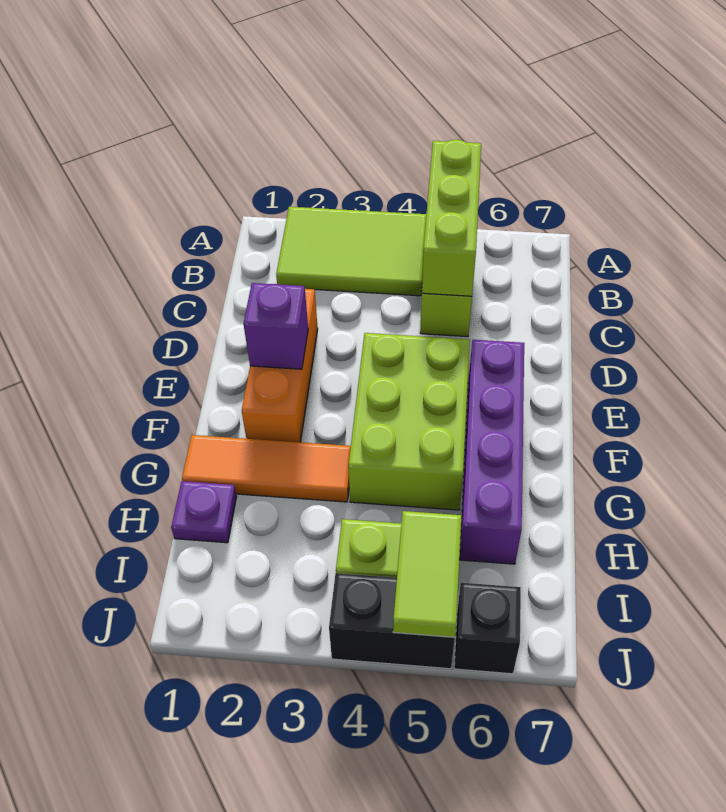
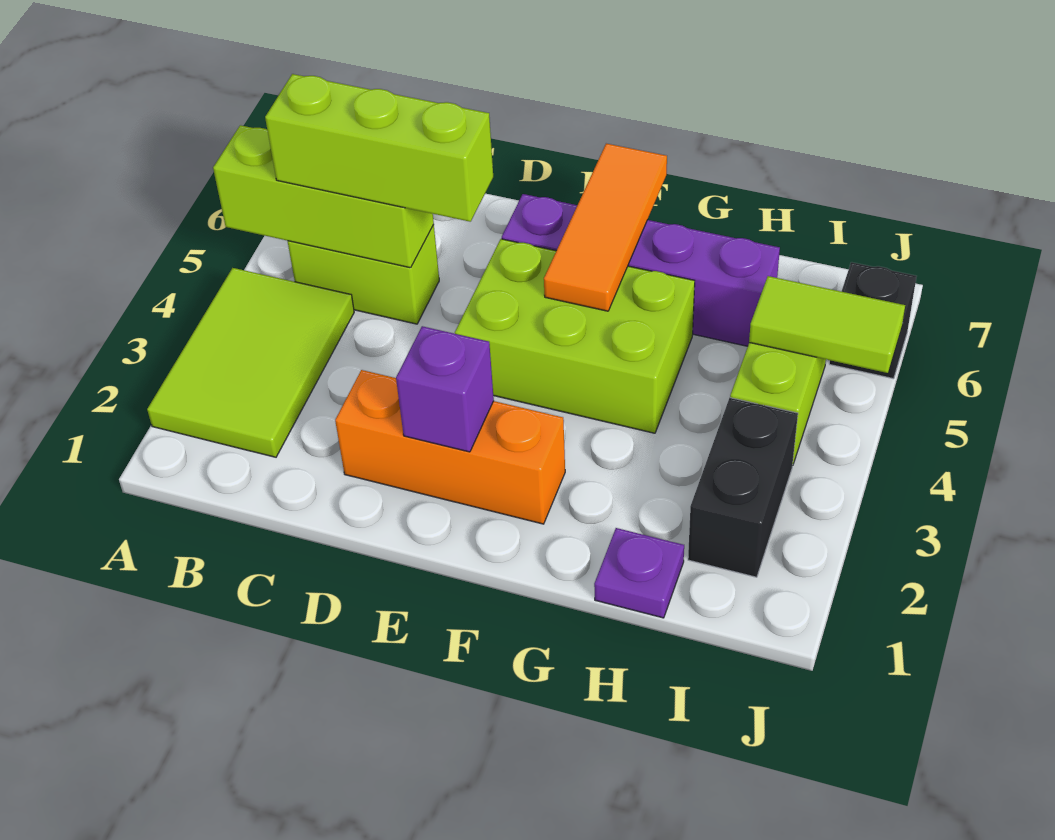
none -> lime 1x3 brick [265,74,493,222]
orange 1x3 tile [182,435,351,502] -> orange 1x3 tile moved to [544,144,667,311]
black 1x2 brick [329,573,455,669] -> black 1x2 brick moved to [688,398,798,577]

